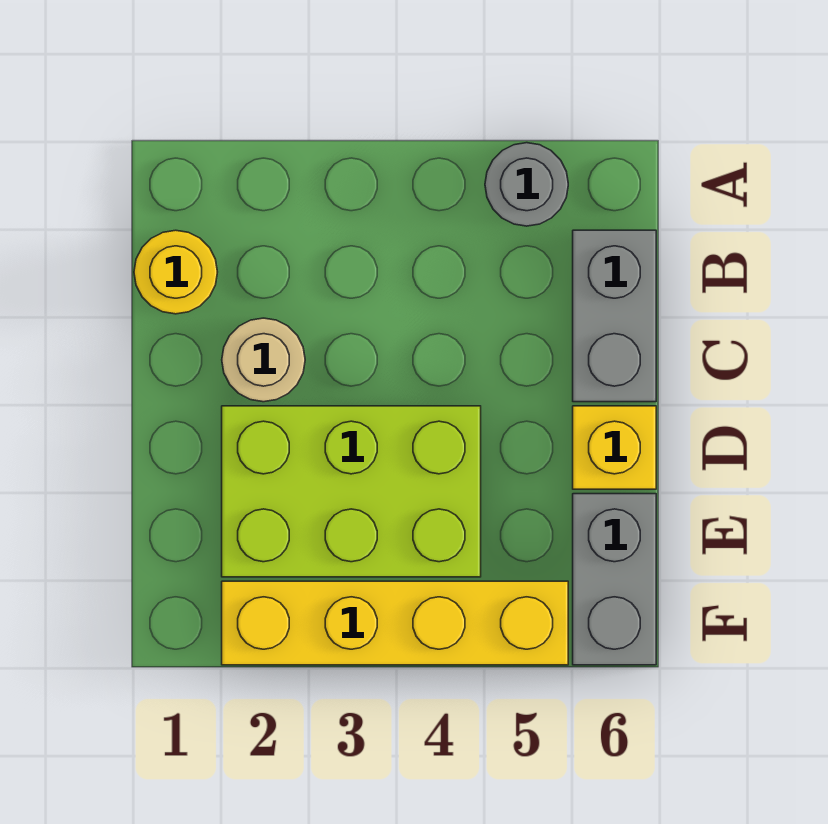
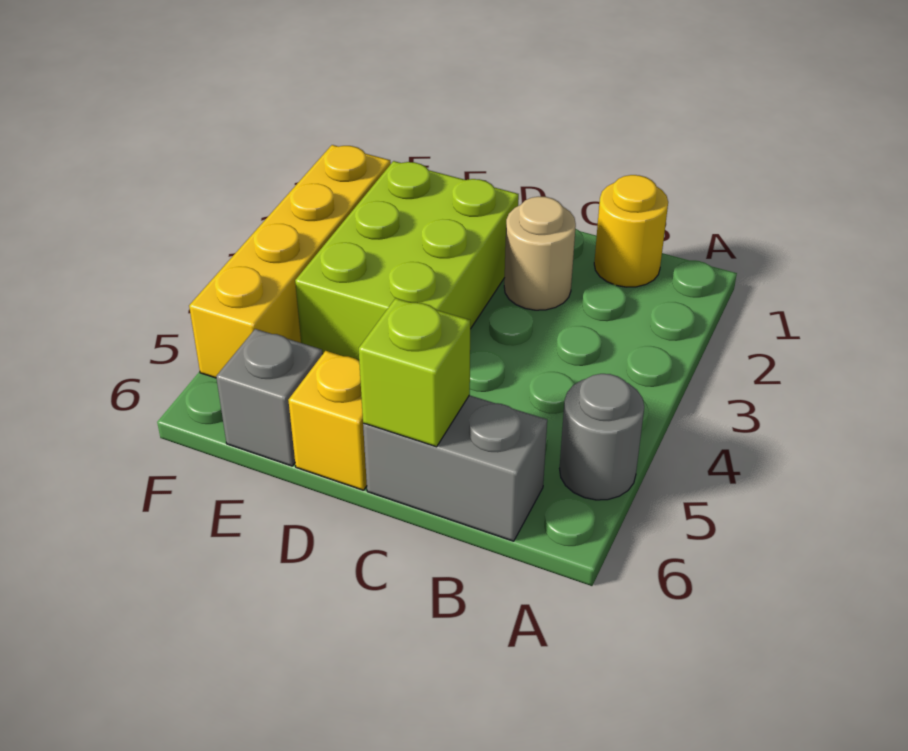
none -> lime 1x1 brick [359,298,470,447]
grey 1x2 brick [573,494,656,665] -> grey 1x1 brick [216,329,322,466]

